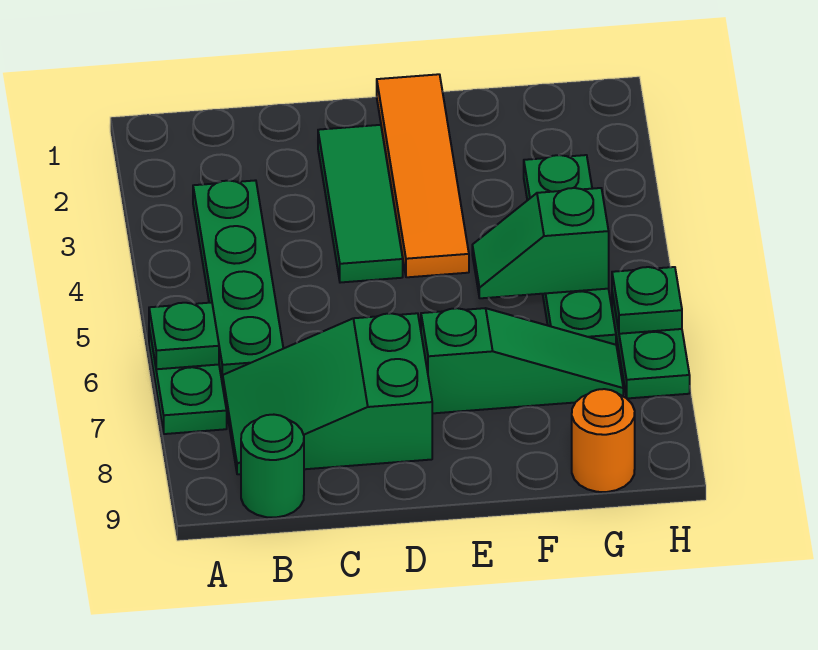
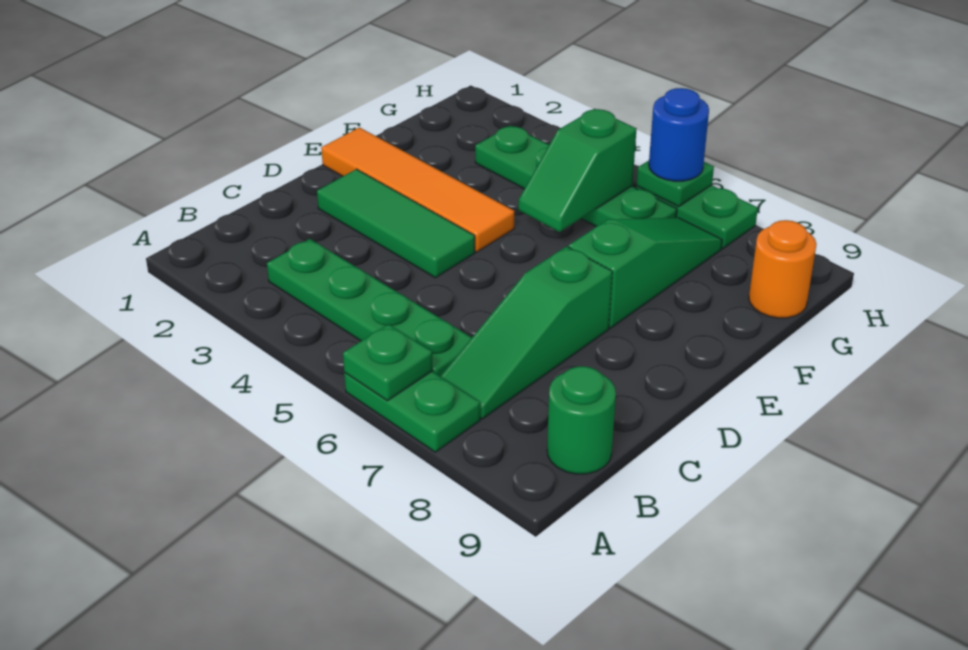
green 2x3 slope [222,313,432,474] -> green 1x3 slope [441,246,612,419]
none -> blue 1x1 round brick [649,88,709,181]

